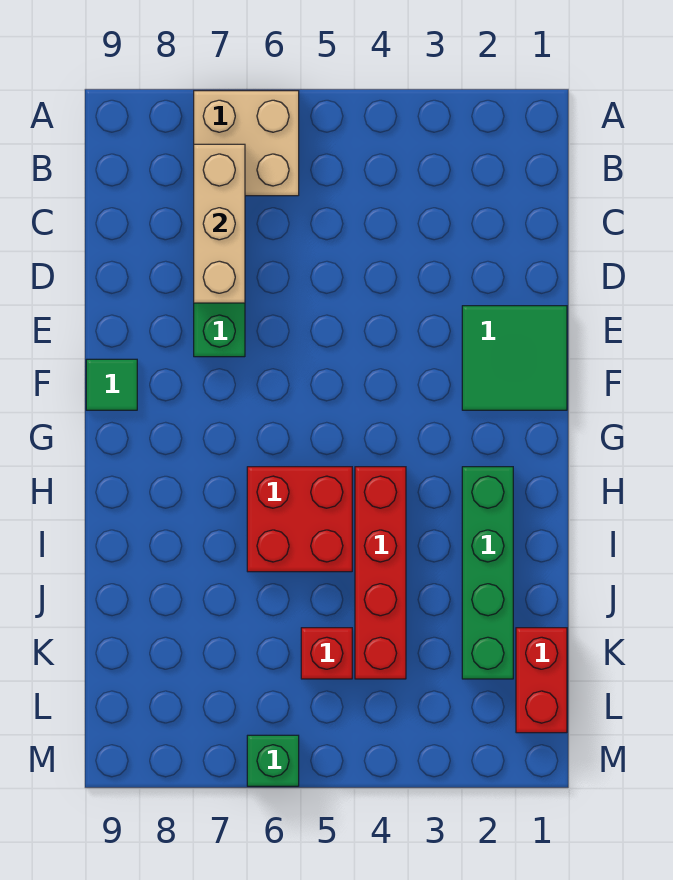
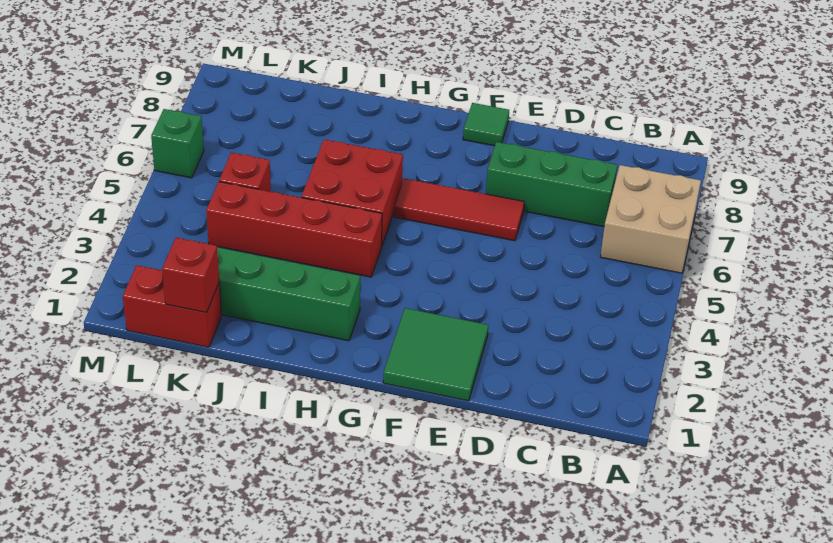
tan 1x3 brick [194,144,245,303] -> none
none -> red 1x3 tile [394,179,524,241]
none -> red 1x1 brick [162,238,219,312]

